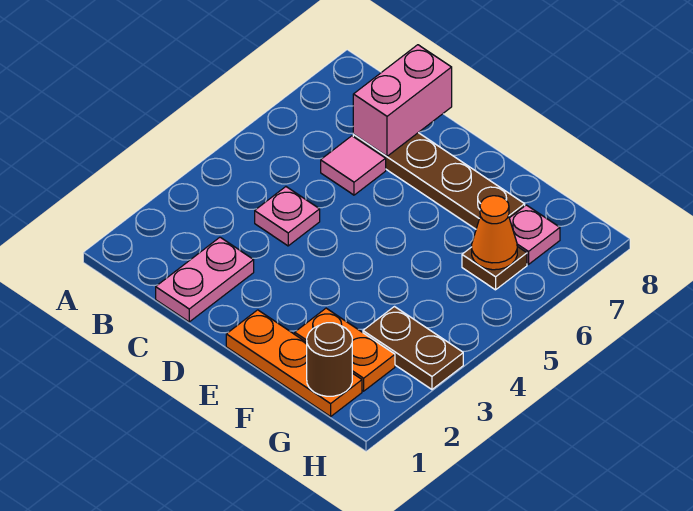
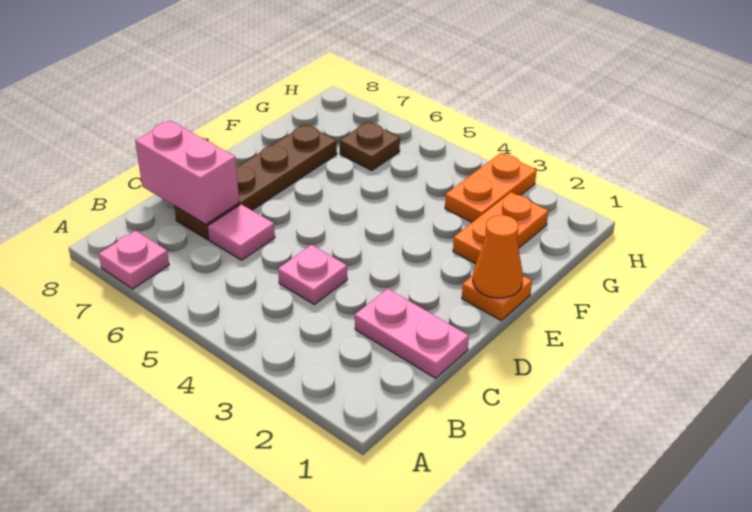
orange 1x3 plate [226,310,362,416] -> orange 1x1 plate [462,276,532,320]
brown 1x1 round brick [307,323,352,396] -> none
brown 1x2 plate [363,307,463,389] -> orange 1x2 plate [445,153,537,222]
orange 1x1 cone [472,196,517,270] -> orange 1x1 cone moved to [473,215,523,298]
pink 1x1 plate [509,205,560,264] -> pink 1x1 plate moved to [99,231,169,289]

